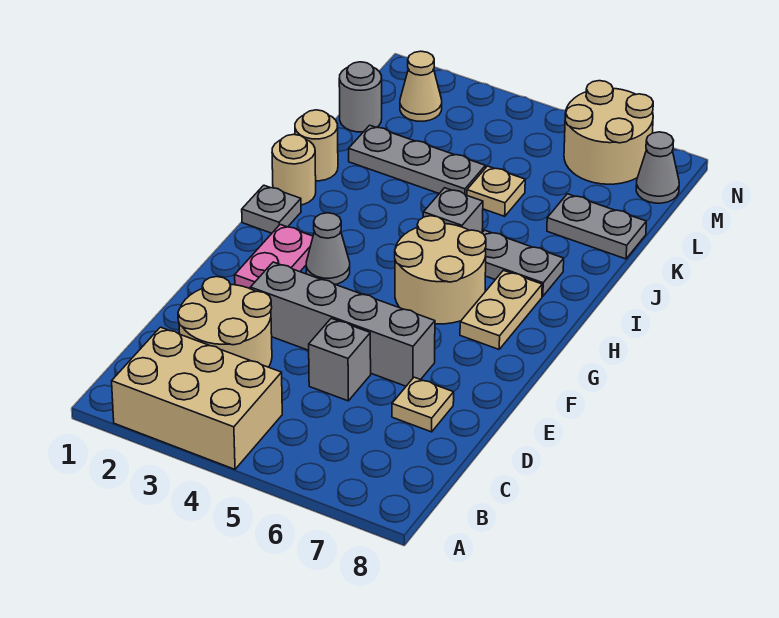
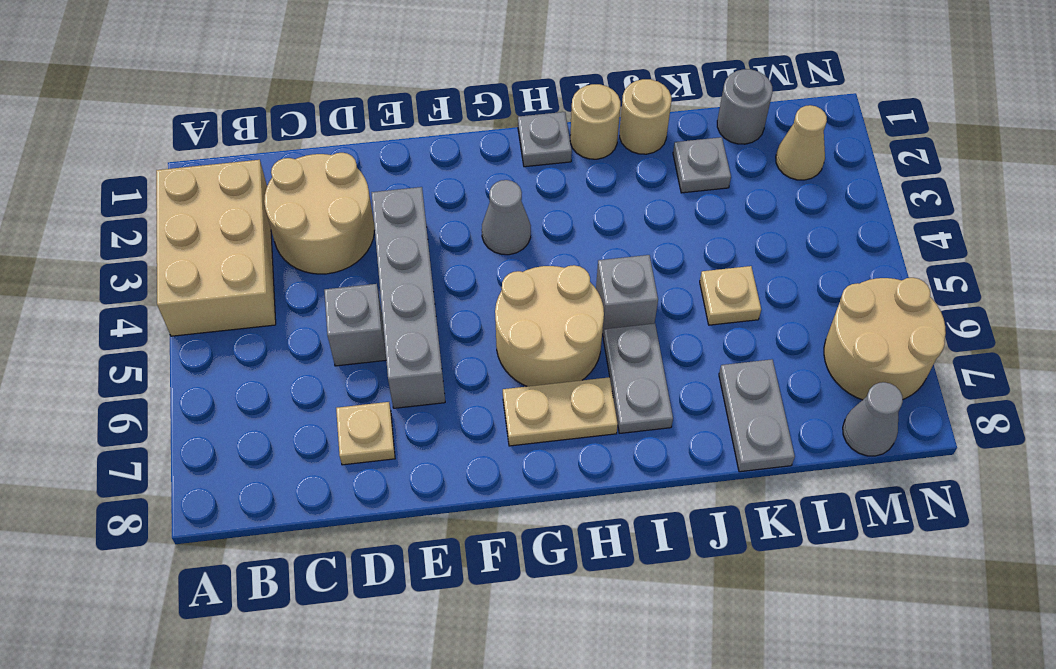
pink 1x2 plate [235,225,313,289] -> none
grey 1x3 plate [349,125,485,195] -> grey 1x1 plate [673,137,731,193]

